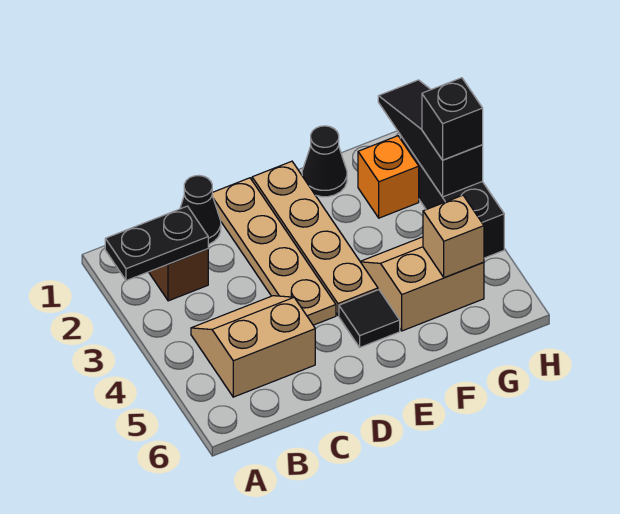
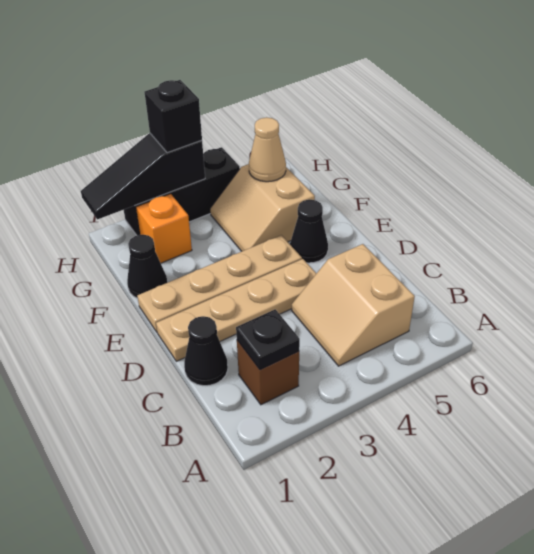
black 1x2 plate [105,206,208,281] -> black 1x1 plate [236,309,300,370]
black 1x1 tile [339,290,400,347] -> black 1x1 cone [290,199,328,263]
tan 1x1 brick [423,195,484,278] -> tan 1x1 cone [249,117,286,182]

